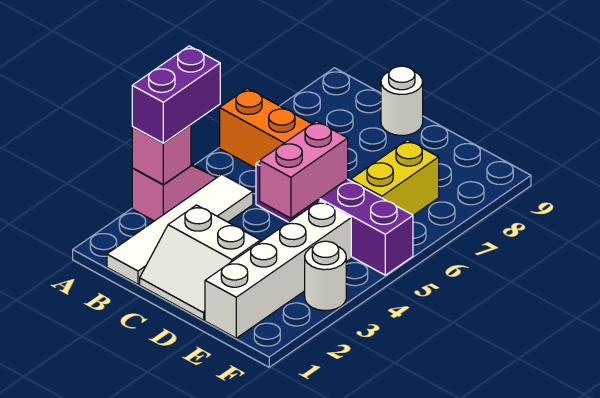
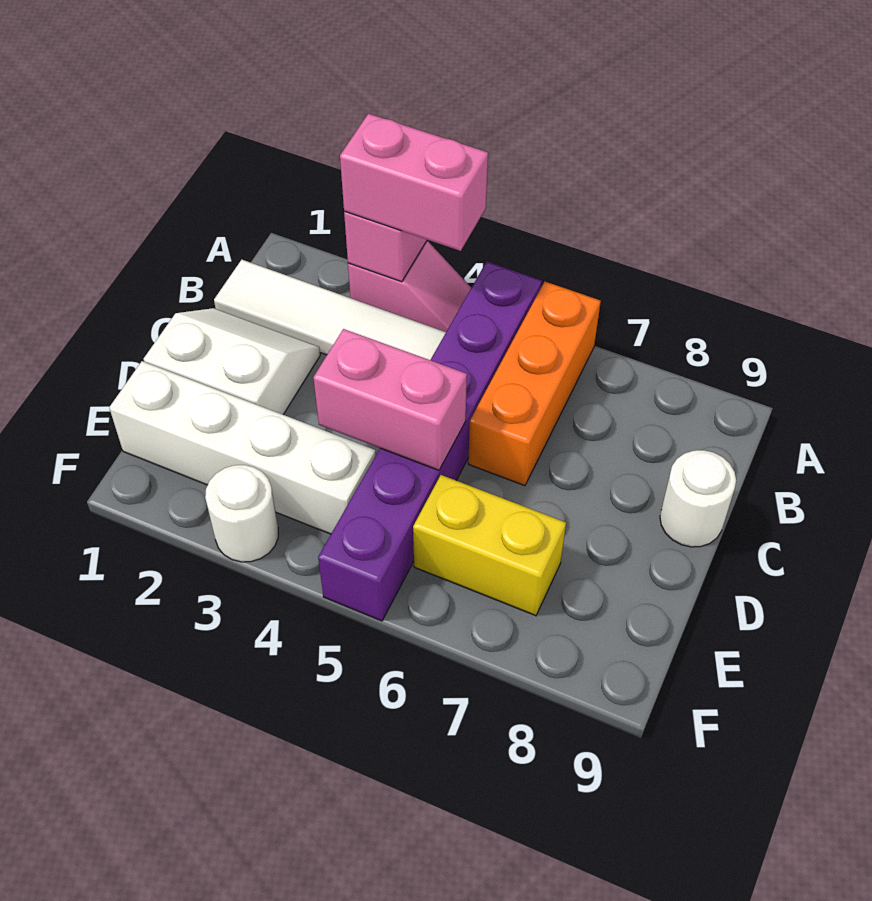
purple 1x2 brick [132,46,220,143] -> pink 1x2 brick [340,114,488,251]
white 2x2 slope [140,205,260,320] -> white 2x2 slope turned to [144,308,320,415]
purple 1x4 brick [256,161,413,275] -> purple 1x6 brick [318,262,542,621]

